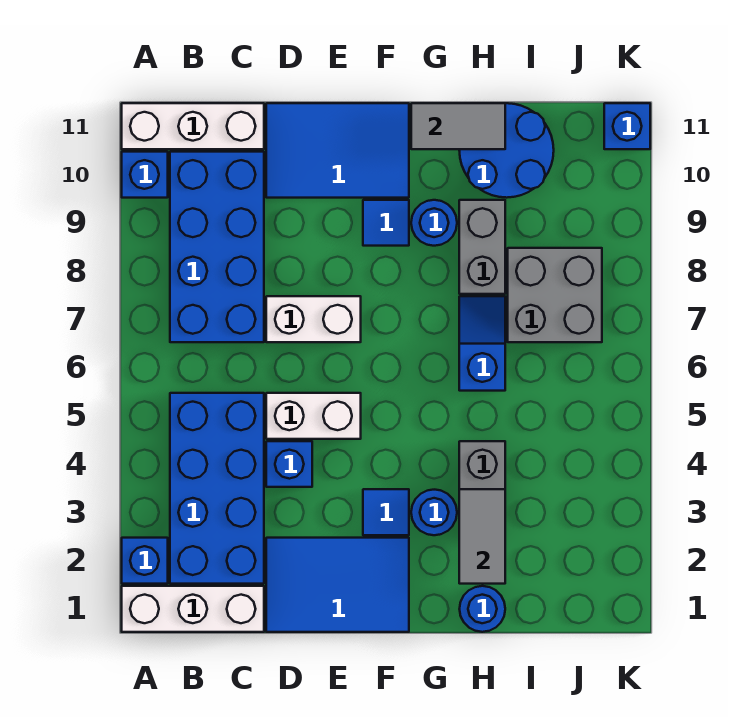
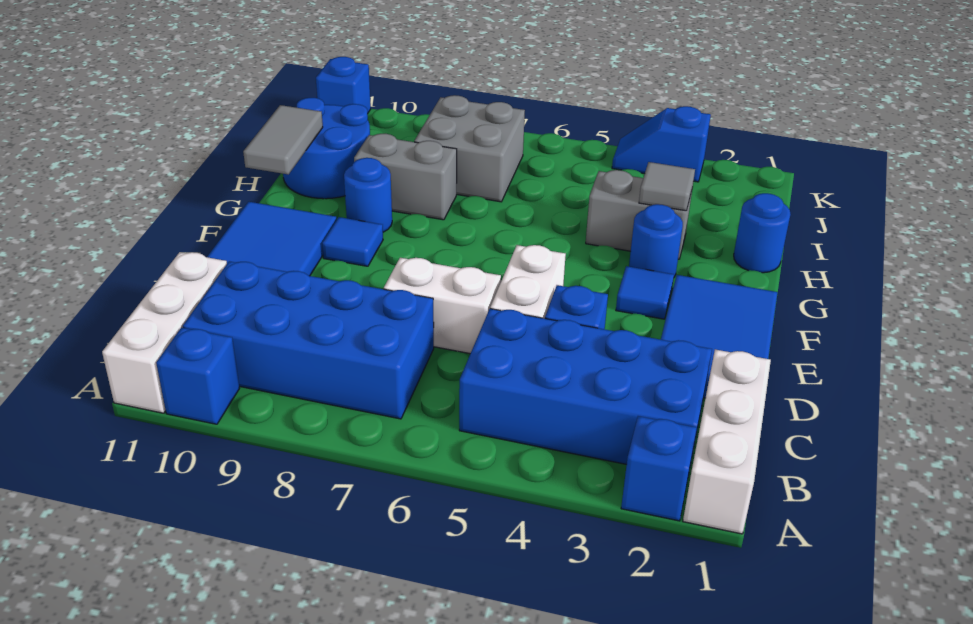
white 1x2 brick [266,296,361,342] -> white 1x2 brick turned to [384,258,501,354]
grey 1x2 tile [459,489,505,584] -> grey 1x1 tile [639,162,695,211]
blue 1x2 slope [459,296,505,391] -> blue 1x2 slope moved to [612,106,711,182]

